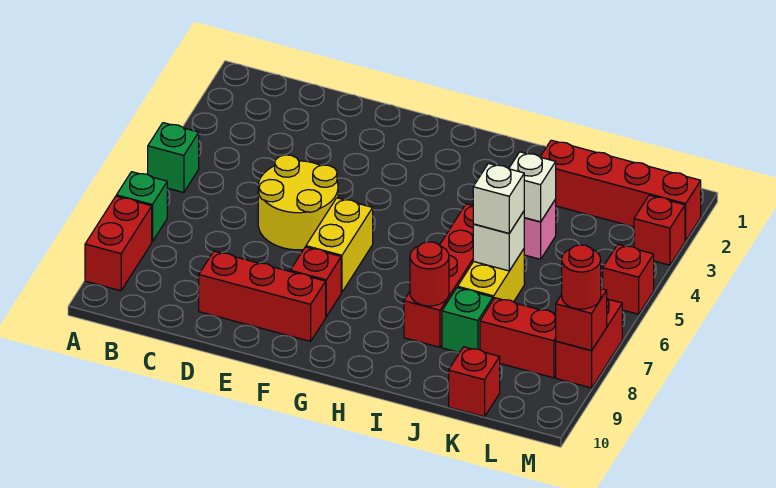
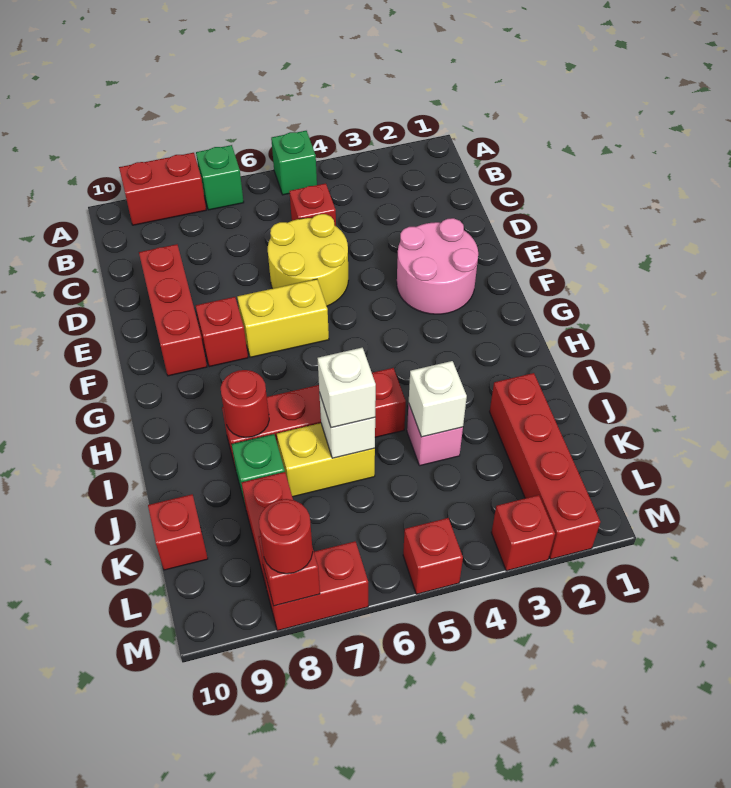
none -> red 1x1 brick [290,183,336,226]
none -> pink 2x2 round brick [397,218,478,314]

